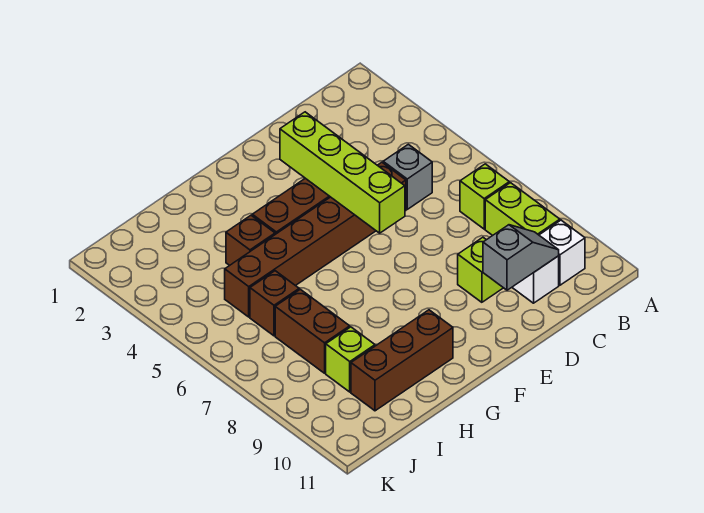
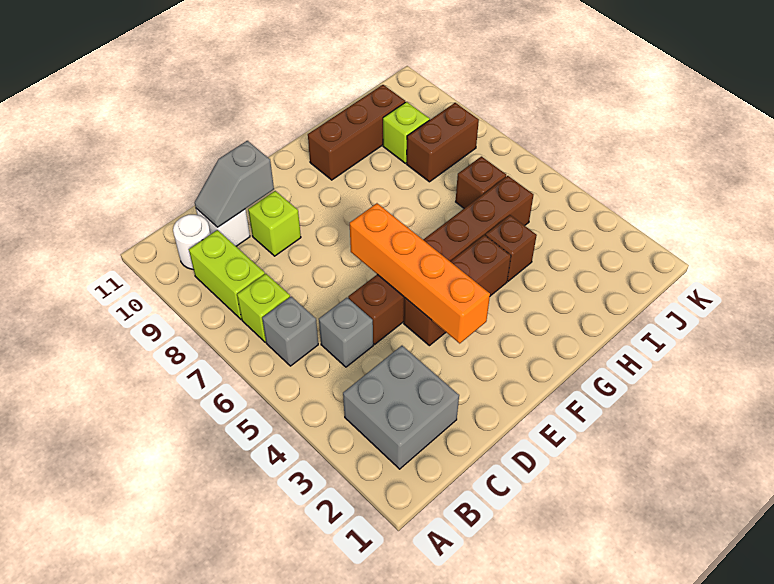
none -> grey 2x2 brick [343,346,459,469]
none -> grey 1x1 brick [262,297,318,366]
white 1x1 brick [539,220,585,285] -> white 1x1 round brick [173,215,210,269]
lime 1x4 brick [280,112,405,233] -> orange 1x4 brick [350,203,490,343]
brown 1x2 brick [275,289,350,373] -> brown 1x2 brick turned to [407,103,479,182]

